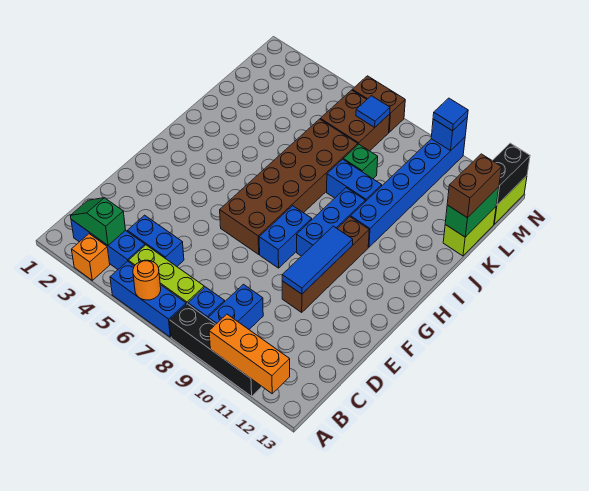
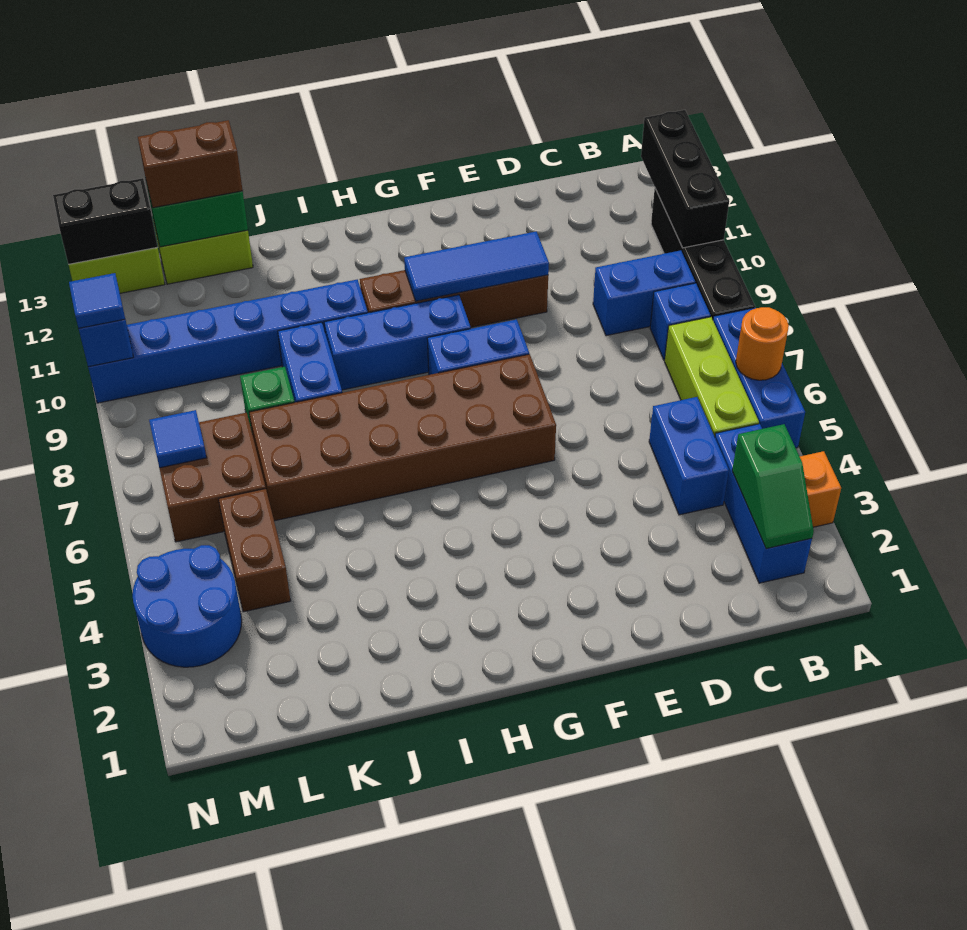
orange 1x3 brick [209,314,290,394] -> black 1x3 brick [641,110,729,248]
none -> blue 2x2 round brick [133,545,242,667]
brown 1x2 brick [352,76,405,132] -> brown 1x2 brick moved to [219,489,291,612]

